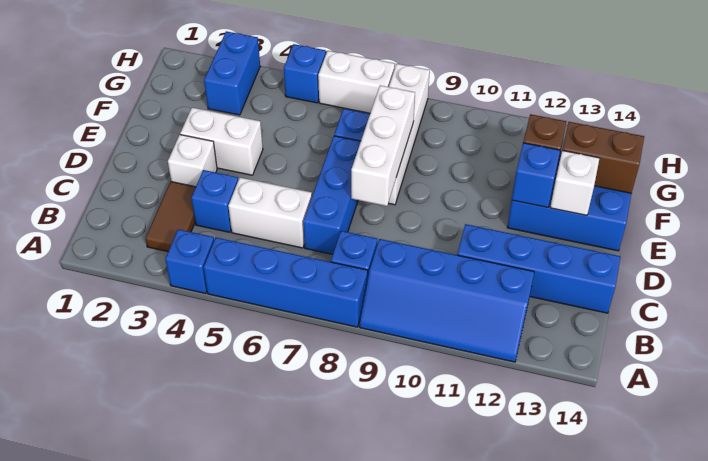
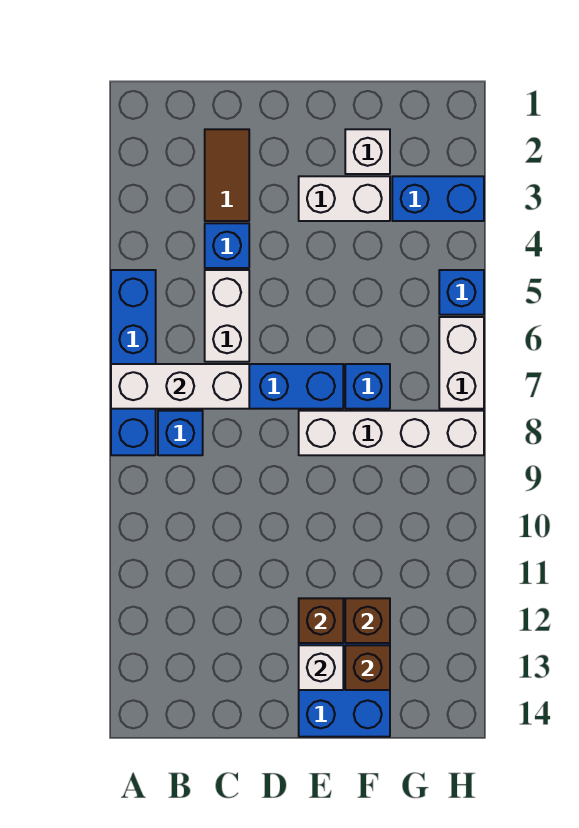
blue 1x1 brick [165,229,214,294] -> none
blue 2x4 slope [360,239,534,362] -> none
brown 1x2 tile [145,182,196,252] -> brown 1x2 tile turned to [205,129,249,221]
blue 1x4 brick [457,224,621,313] -> none
white 1x1 brick [168,135,217,187] -> white 1x1 brick moved to [345,129,390,174]
white 1x3 brick [351,85,415,206] -> white 1x3 brick moved to [111,364,249,409]
white 1x2 brick [180,108,263,175] -> white 1x2 brick turned to [299,176,390,221]
blue 1x1 brick [512,143,560,207] -> brown 1x1 brick [299,598,343,643]
brown 1x2 brick [562,122,644,193] -> brown 1x1 brick [345,645,390,690]

